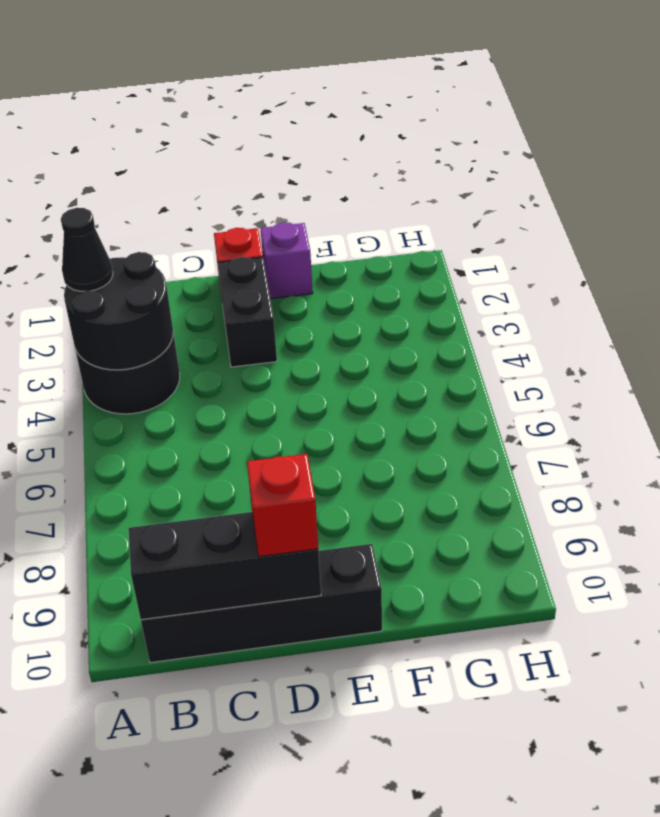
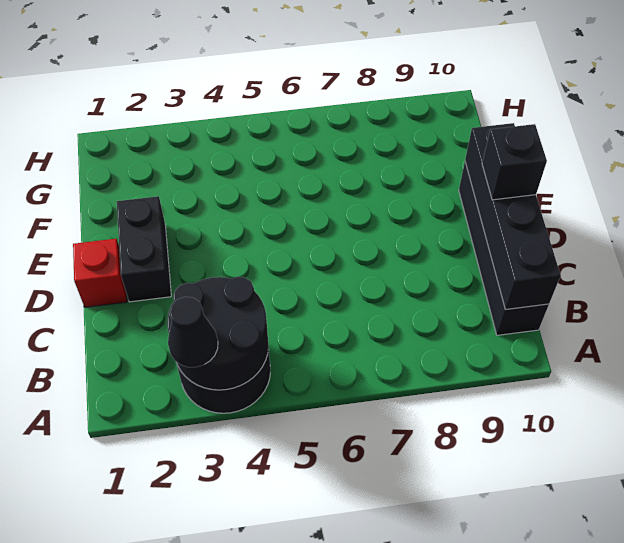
black 1x3 brick [129,512,321,620] -> black 1x4 brick [465,123,561,310]
black 1x2 brick [218,257,277,367] -> black 1x2 brick turned to [117,196,171,302]
red 1x1 brick [247,454,318,557] -> black 1x1 brick [482,124,547,200]
purple 1x1 brick [260,222,313,299] -> none

